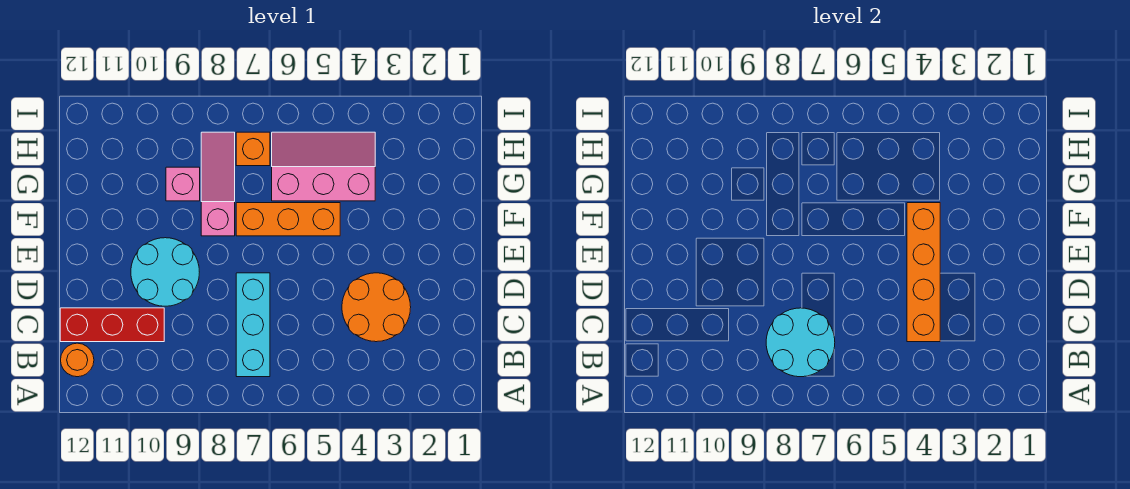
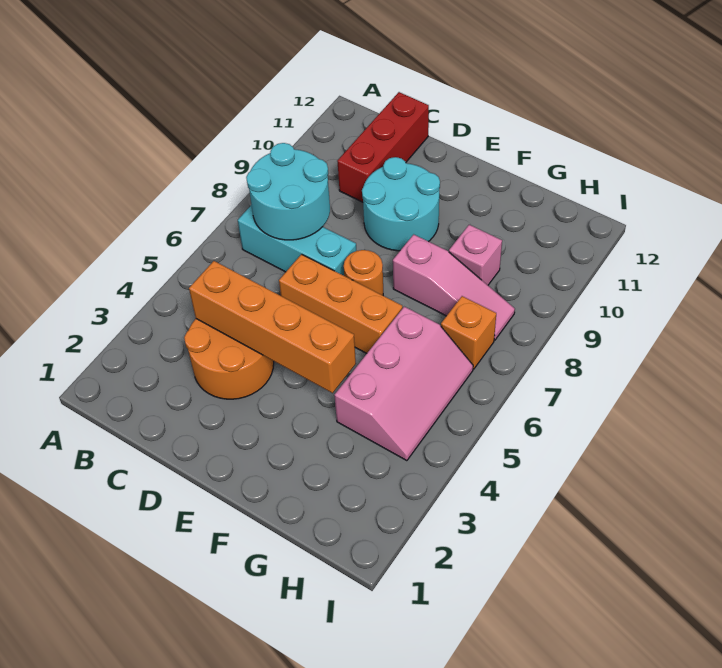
orange 1x1 round brick [61,343,94,377] -> orange 1x1 round brick moved to [344,250,383,295]
orange 1x3 brick [236,203,340,236] -> orange 1x3 brick turned to [279,254,403,353]

